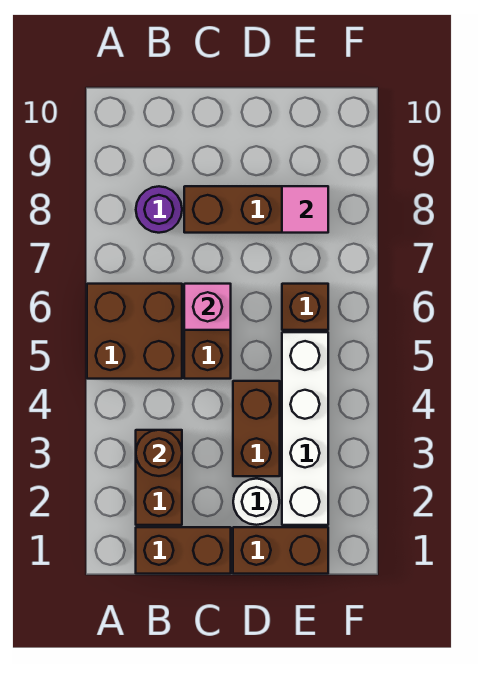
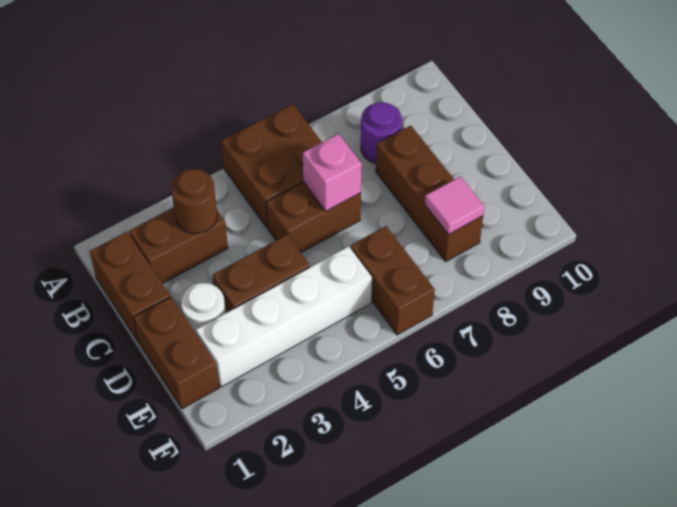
brown 1x1 brick [282,284,328,330] -> brown 1x2 brick [351,226,435,335]

